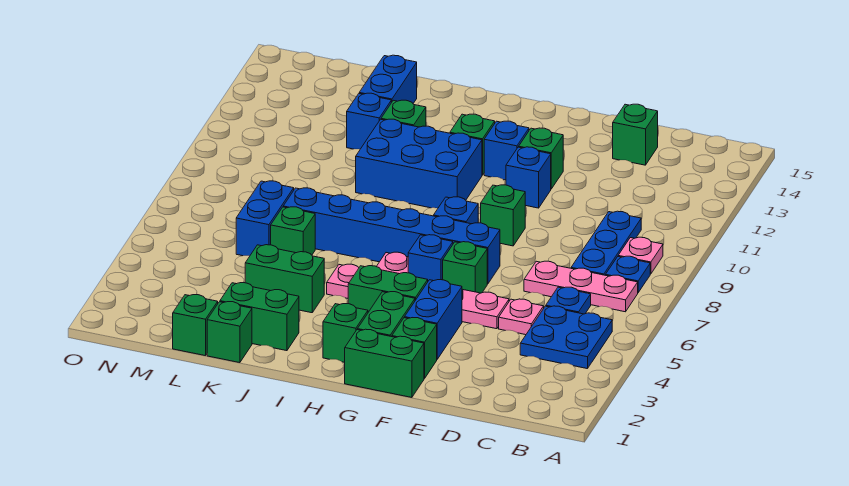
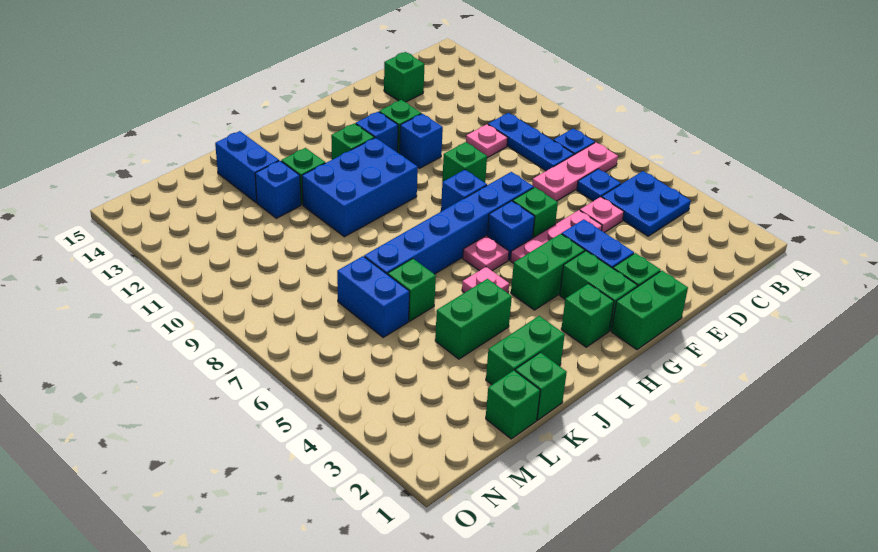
pink 1x1 plate [618,237,663,274] -> pink 1x1 plate moved to [466,124,508,158]

